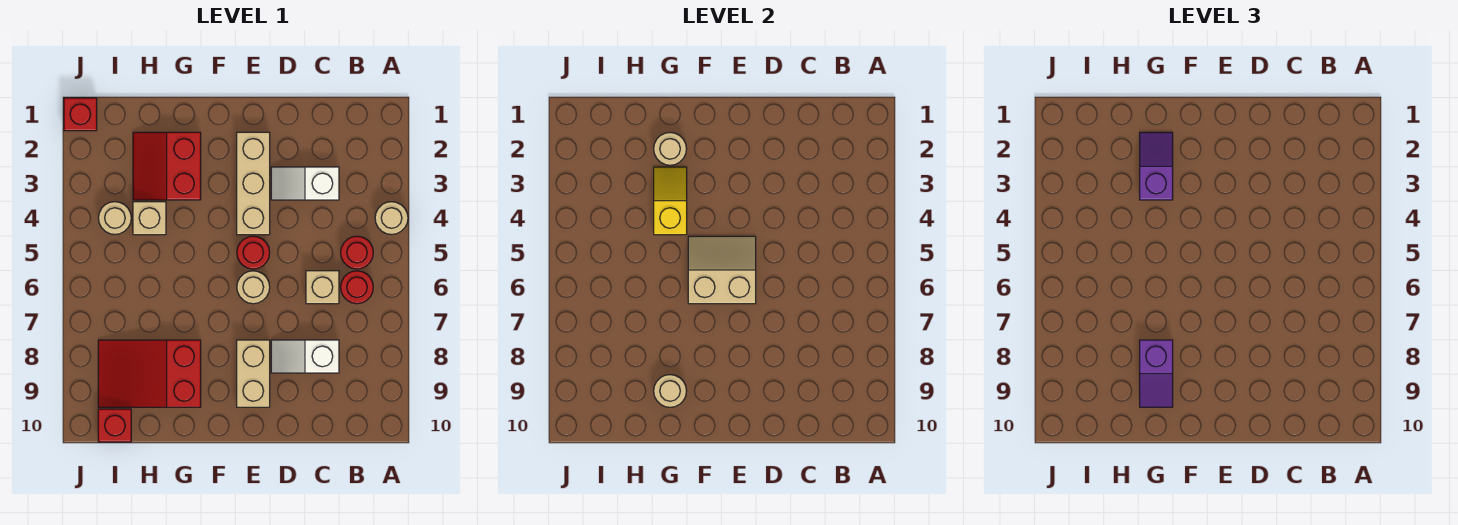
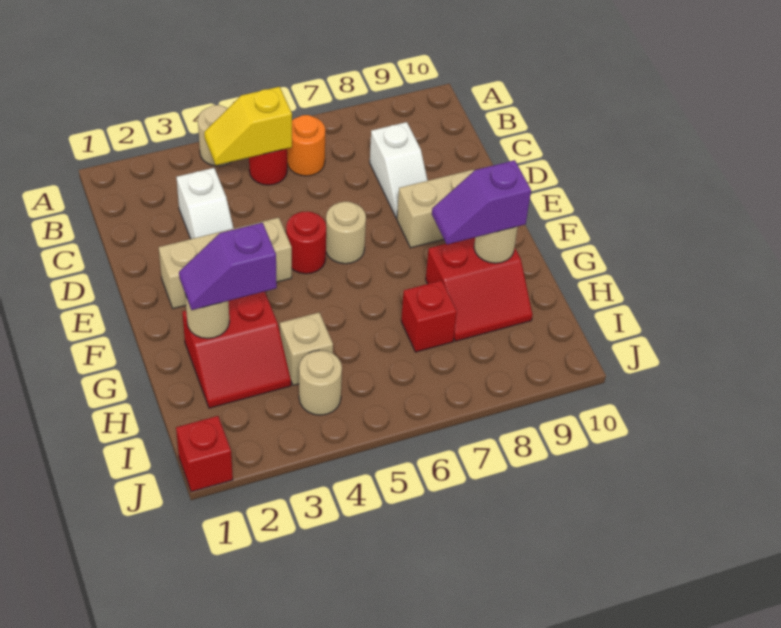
red 1x1 round brick [341,271,373,304] -> orange 1x1 round brick [287,115,325,176]
tan 1x1 brick [306,271,339,304] -> none
tan 2x2 slope [688,236,756,304] -> none
yellow 1x2 slope [654,167,687,235] -> yellow 1x2 slope moved to [204,87,292,165]
red 2x3 slope [98,340,201,407] -> red 2x2 slope [426,238,533,341]
purple 1x2 slope [1140,340,1173,407] -> purple 1x2 slope turned to [432,160,531,245]
red 1x1 brick [98,409,131,442] -> red 1x1 brick moved to [401,280,457,352]

